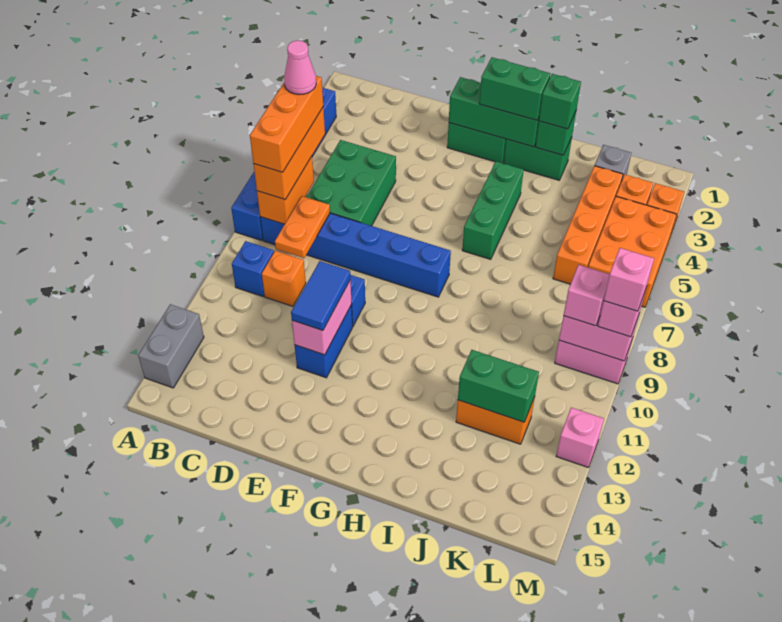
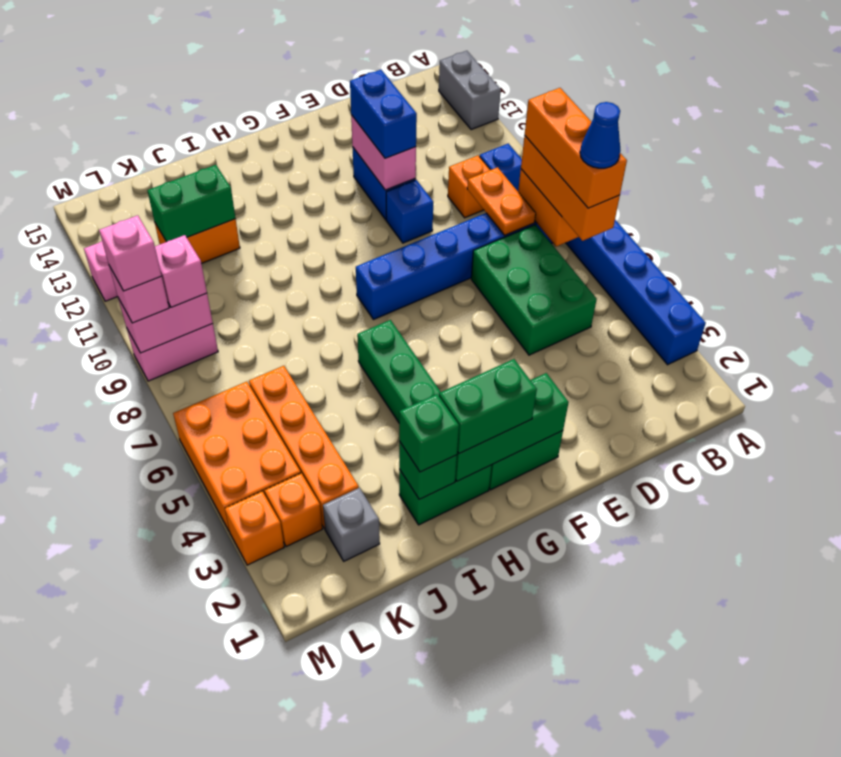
pink 1x1 cone [284,41,316,95] -> blue 1x1 cone [580,102,620,168]
blue 1x2 tile [291,261,350,331] -> blue 1x2 brick [350,70,417,158]

